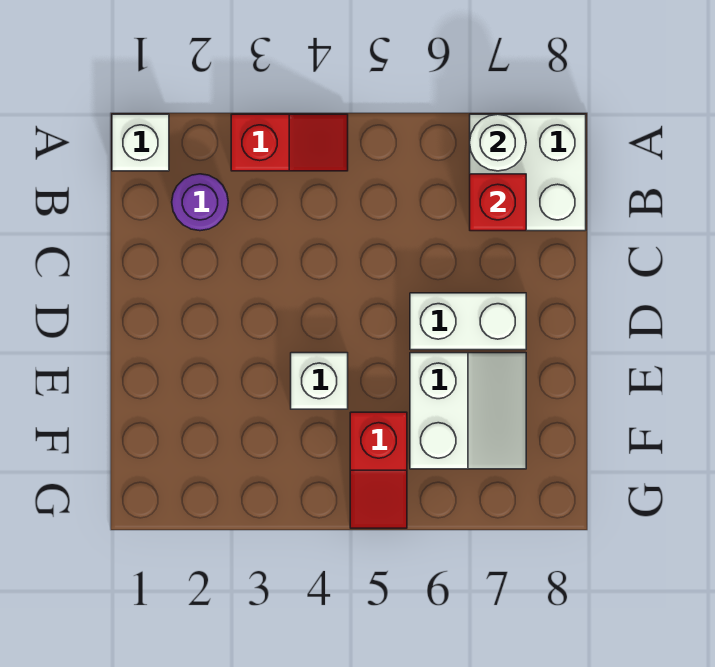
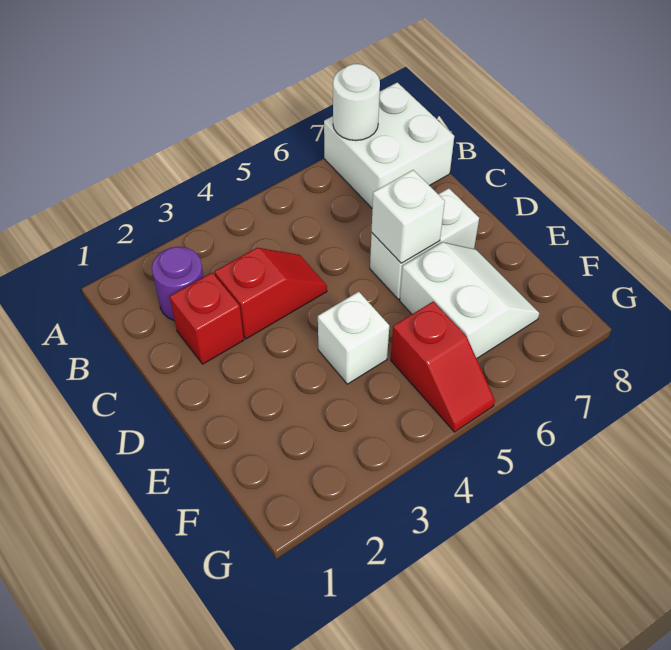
white 1x1 brick [112,114,169,171] -> white 1x1 brick moved to [372,170,445,263]
red 1x2 slope [231,114,348,171] -> red 1x2 slope moved to [215,248,327,339]
red 1x1 brick [470,174,526,231] -> red 1x1 brick moved to [170,273,244,364]

